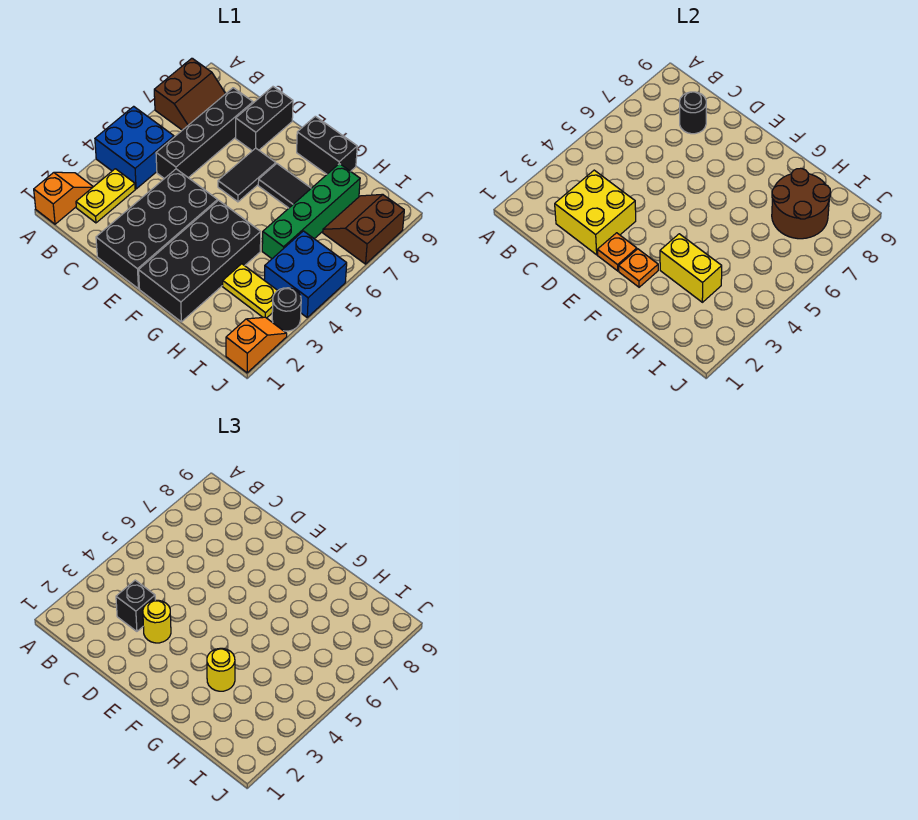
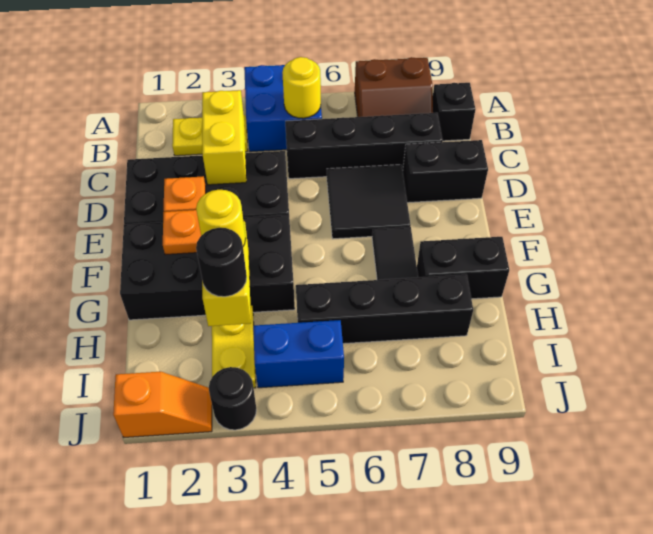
orange 1x2 slope [34,172,93,224] -> none
yellow 2x2 brick [555,170,636,255] -> yellow 1x2 brick [202,90,246,185]
black 1x1 brick [116,580,155,631] -> black 1x1 brick moved to [433,83,475,141]
black 1x1 round brick [680,92,706,134] -> black 1x1 round brick moved to [196,228,247,297]
yellow 1x1 round brick [143,600,171,643] -> yellow 1x1 round brick moved to [282,57,321,118]
black 1x2 tile [218,148,276,202] -> black 2x2 tile [327,165,411,239]
black 1x2 brick [297,116,357,174] -> black 1x2 brick turned to [417,237,509,299]
green 1x4 brick [262,164,360,259] -> black 1x4 brick [296,275,473,344]
brown 2x2 round brick [772,168,831,239] -> none
blue 2x2 brick [264,231,347,317] -> blue 1x2 brick [253,320,344,388]
brown 2x2 slope [323,194,404,264] -> none

